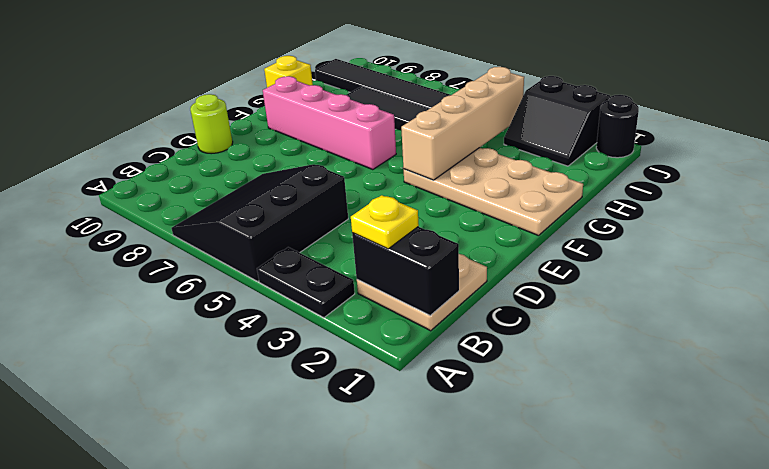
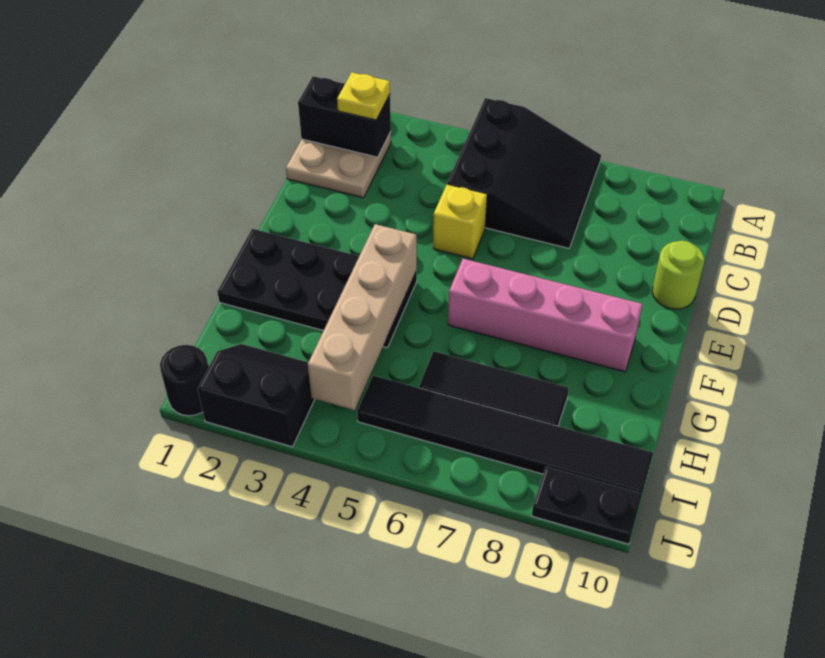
black 1x2 plate [257,247,355,318] -> black 1x2 plate moved to [532,467,642,544]
tan 2x4 plate [404,148,583,236] -> black 2x4 plate [217,229,417,348]
yellow 1x1 brick [264,56,313,88] -> yellow 1x1 brick moved to [433,184,487,259]

